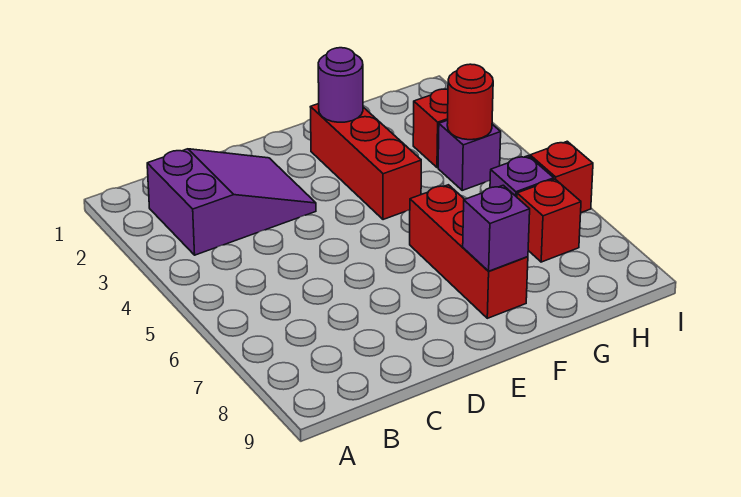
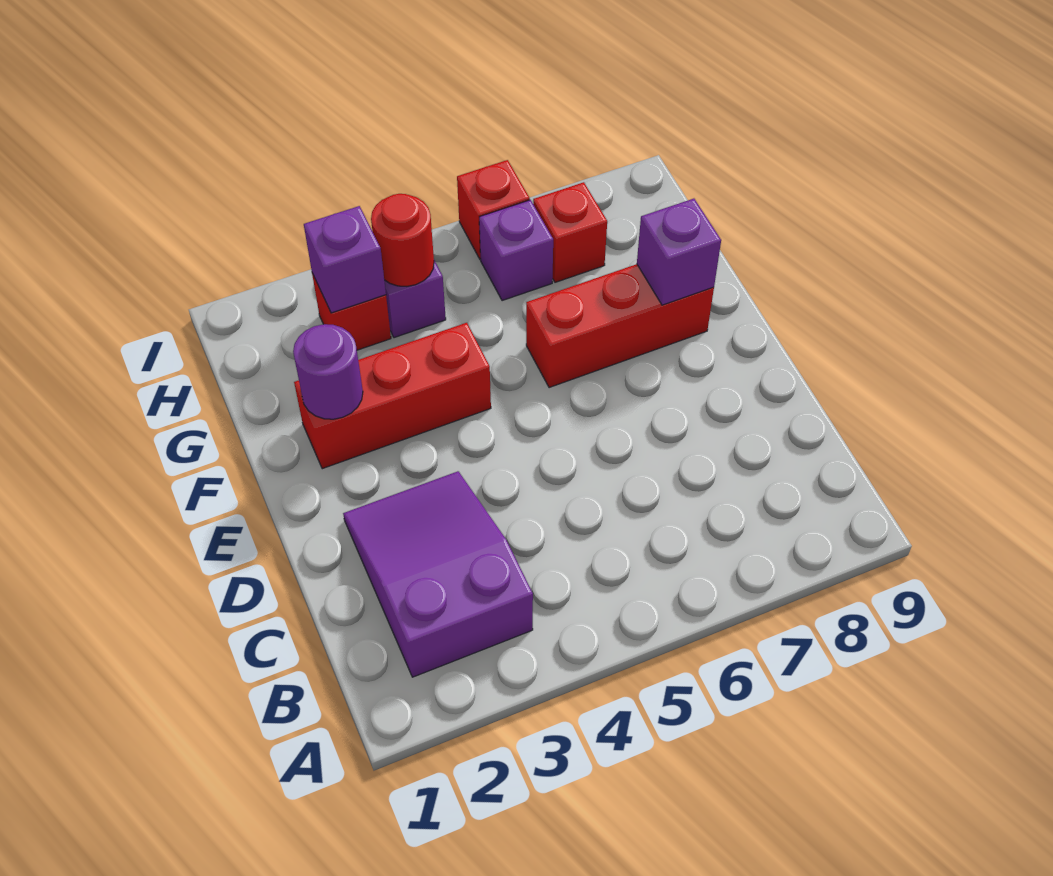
none -> purple 1x1 brick [304,206,386,313]

